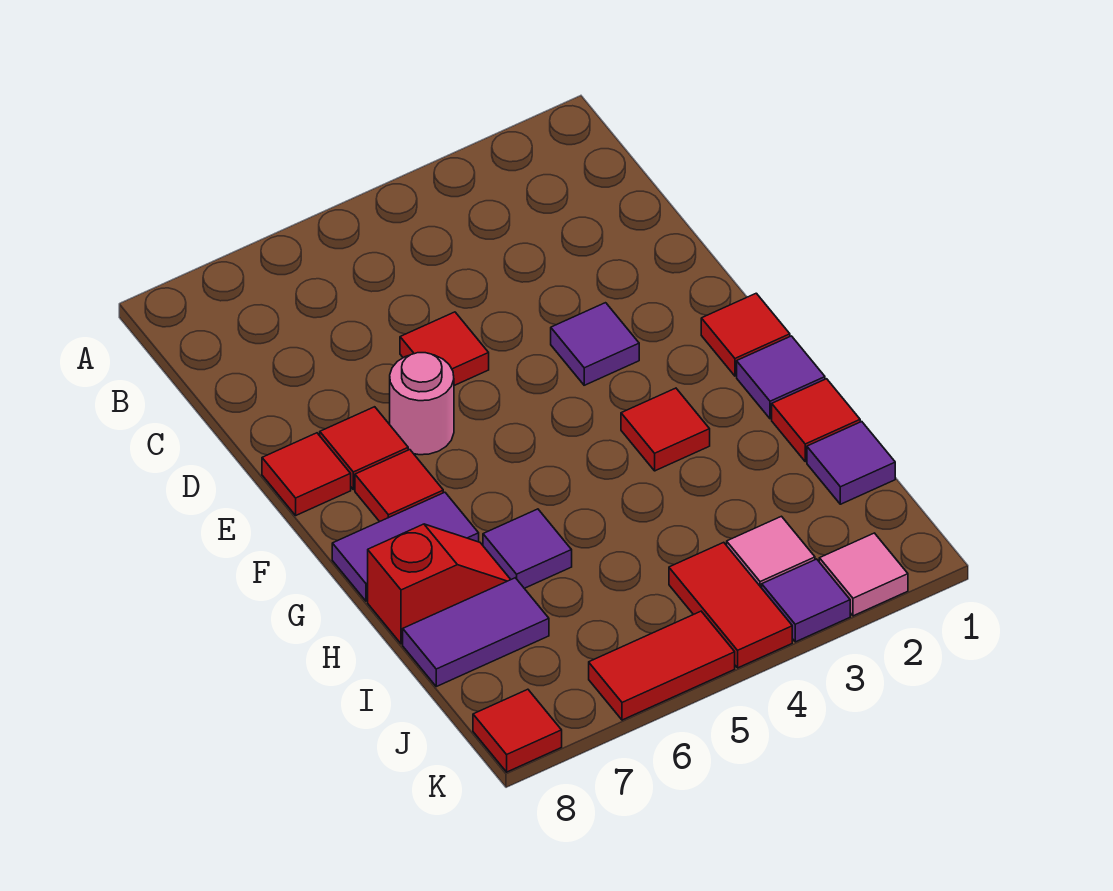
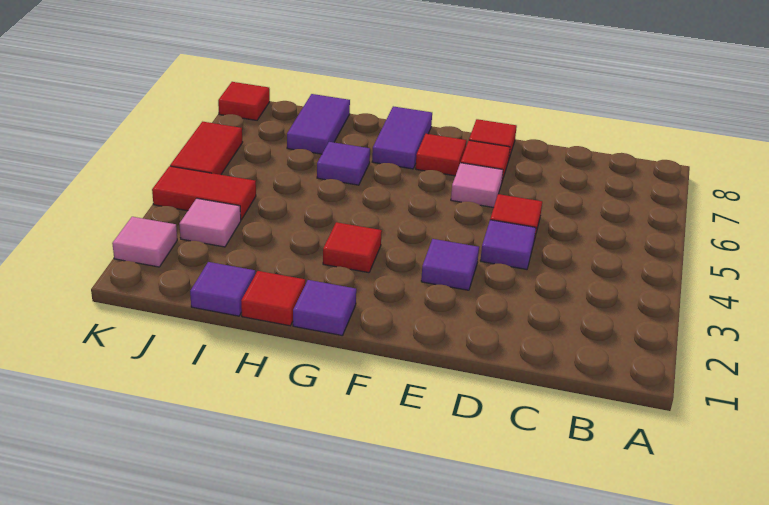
pink 1x1 round brick [390,353,454,455] -> pink 1x1 tile [451,163,503,208]
red 1x1 tile [701,293,790,376] -> none
red 1x2 slope [368,524,511,644] -> none
purple 1x1 tile [762,559,850,642] -> purple 1x1 tile moved to [480,220,536,269]

